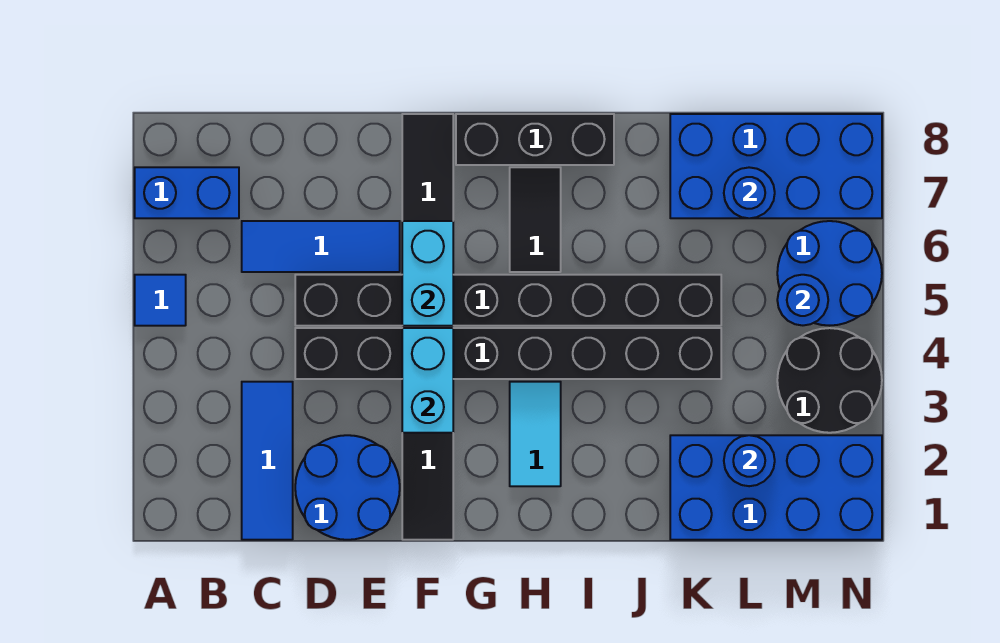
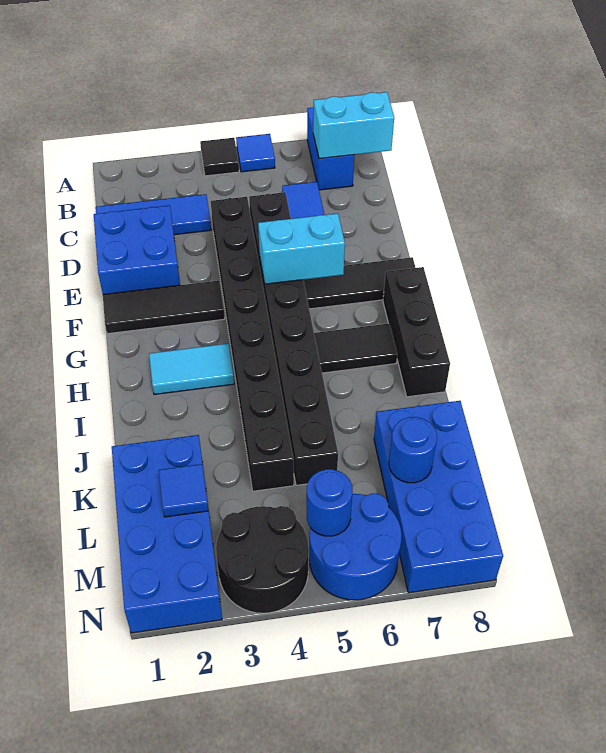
none -> black 1x1 tile [200,138,239,176]
blue 2x2 round brick [295,435,400,540] -> blue 2x2 brick [94,205,180,294]
cyan 1x2 brick [402,328,453,433] -> cyan 1x2 brick moved to [313,92,394,159]
blue 1x1 round brick [724,435,775,486] -> blue 1x1 tile [159,464,209,517]

